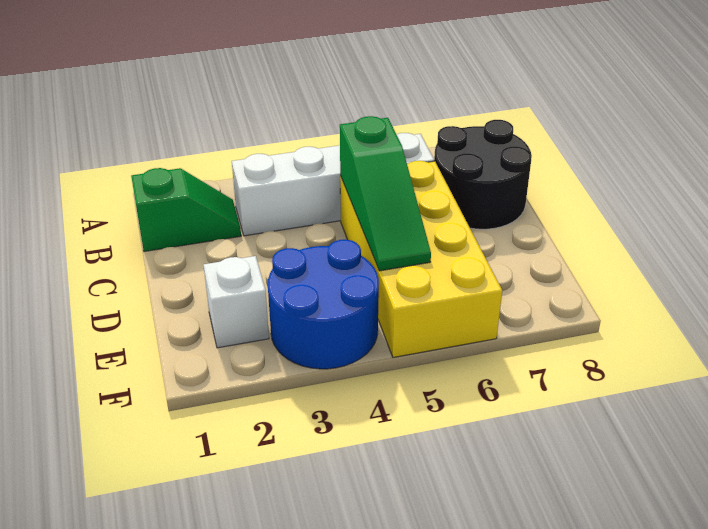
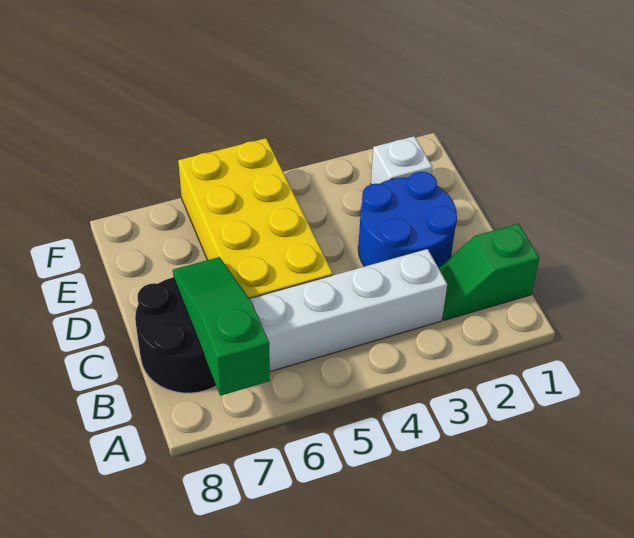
green 1x3 slope [340,116,431,271] -> green 1x3 slope moved to [173,257,270,396]
blue 2x2 round brick [268,240,379,369] -> blue 2x2 round brick moved to [358,172,457,268]

